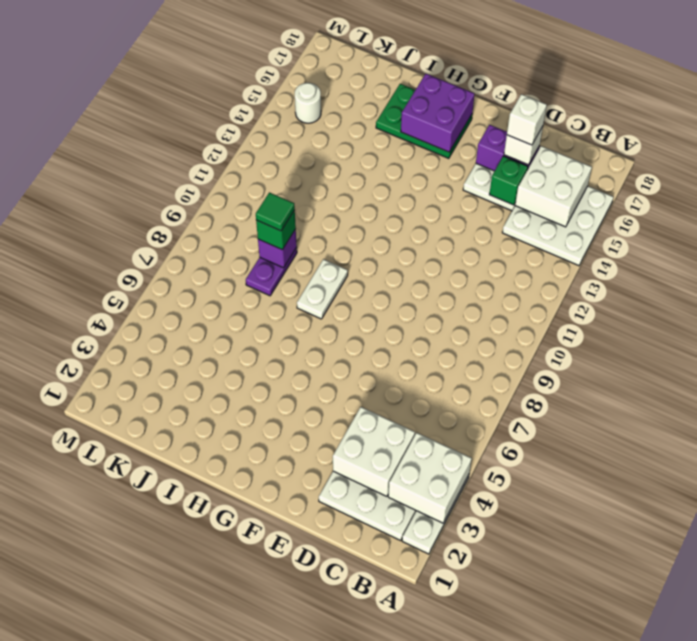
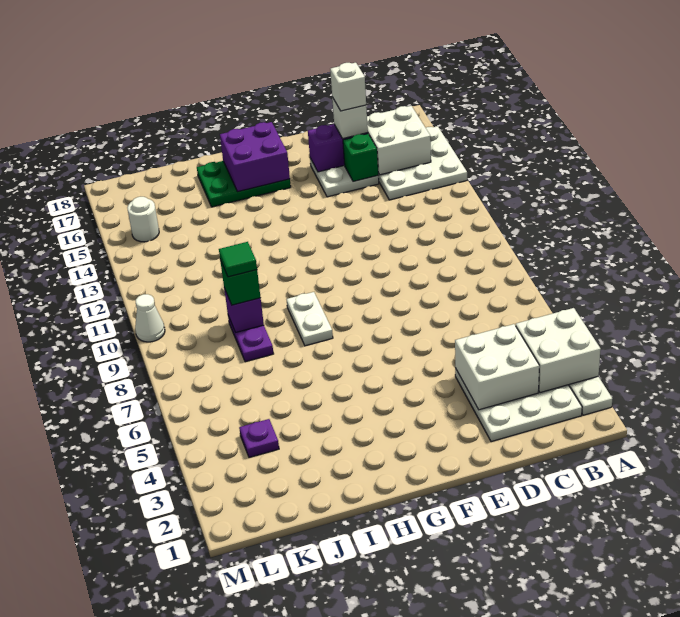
none -> purple 1x1 plate [239,419,279,457]
none -> white 1x1 cone [135,294,165,342]

